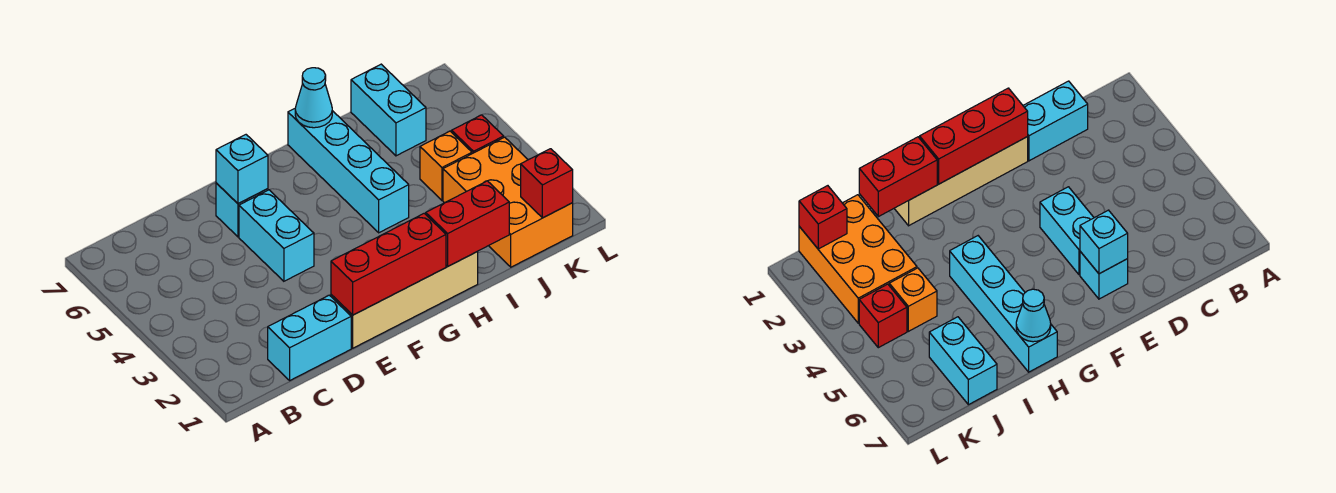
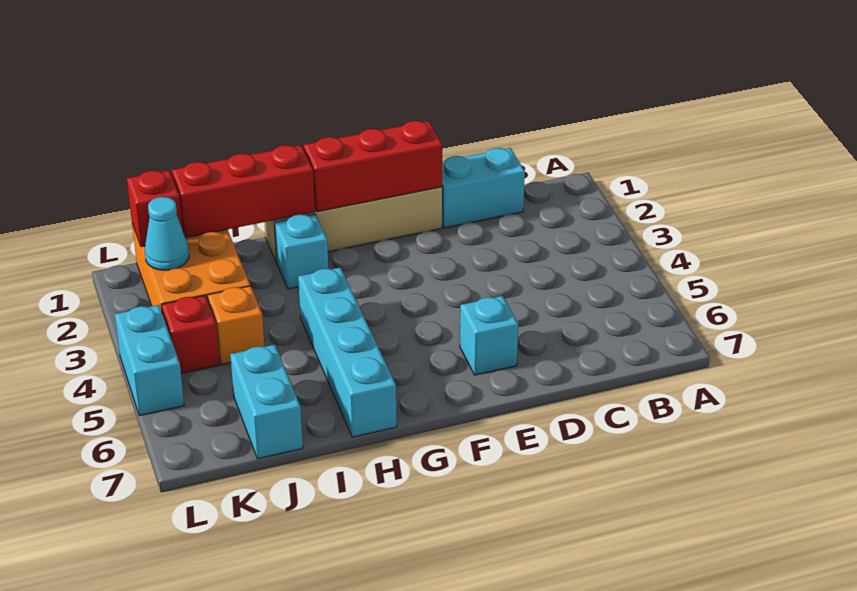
cyan 1x2 brick [239,190,314,281] -> cyan 1x2 brick moved to [115,305,184,416]
cyan 1x1 brick [216,135,268,204] -> cyan 1x1 brick moved to [274,214,328,289]
red 1x2 brick [426,181,509,266] -> red 1x3 brick [172,145,315,238]
cyan 1x1 cone [295,68,332,128] -> cyan 1x1 cone moved to [145,197,189,270]

